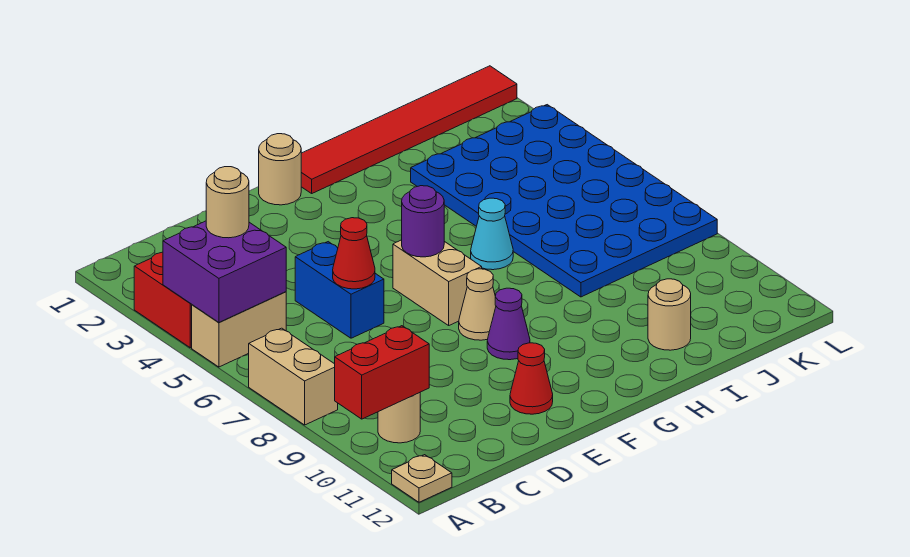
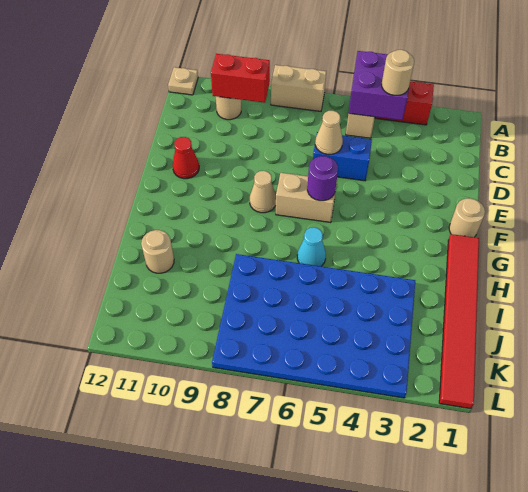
red 1x2 brick [335,326,429,419] -> red 1x2 brick turned to [211,54,270,103]
red 1x1 cone [333,218,375,289] -> tan 1x1 cone [315,111,343,154]
purple 1x1 cone [487,288,530,360] -> none

